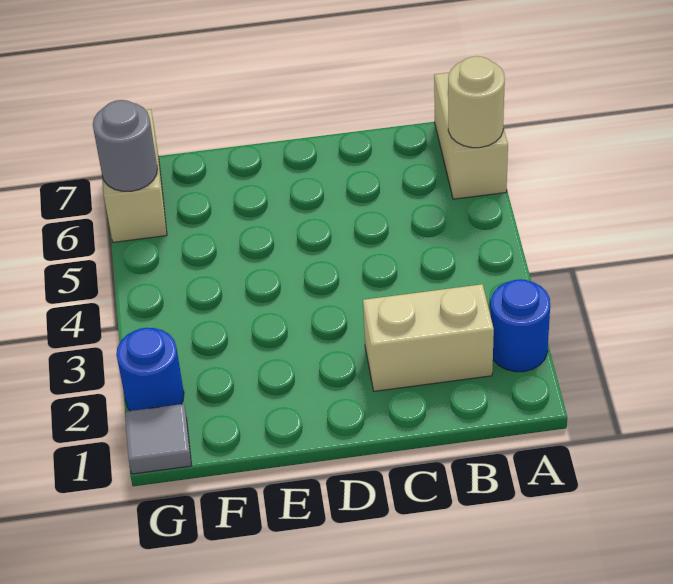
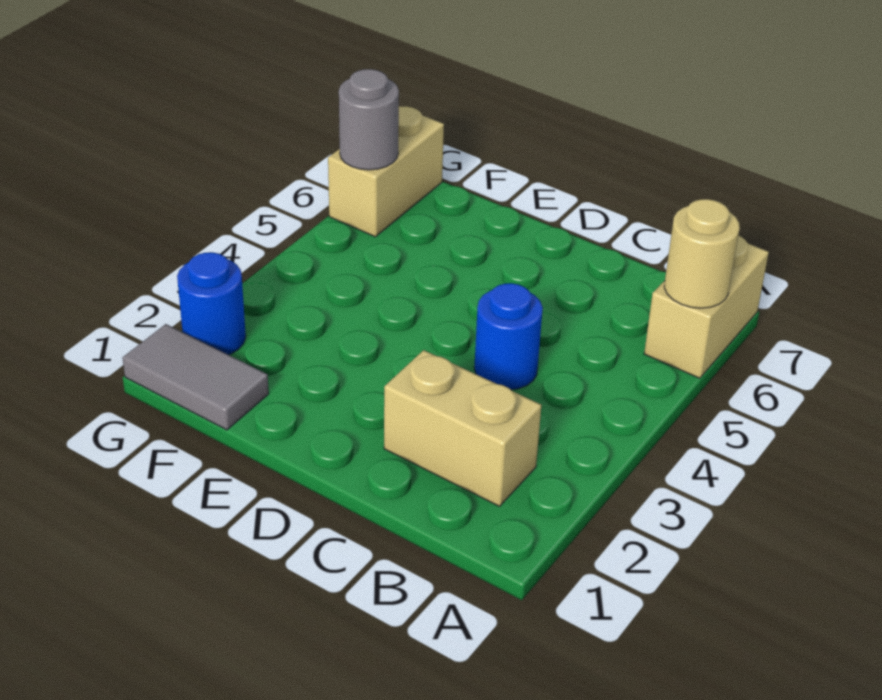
blue 1x1 round brick [490,279,550,372] -> blue 1x1 round brick moved to [474,283,543,390]
grey 1x1 tile [125,404,192,474] -> grey 1x2 tile [123,324,269,430]

